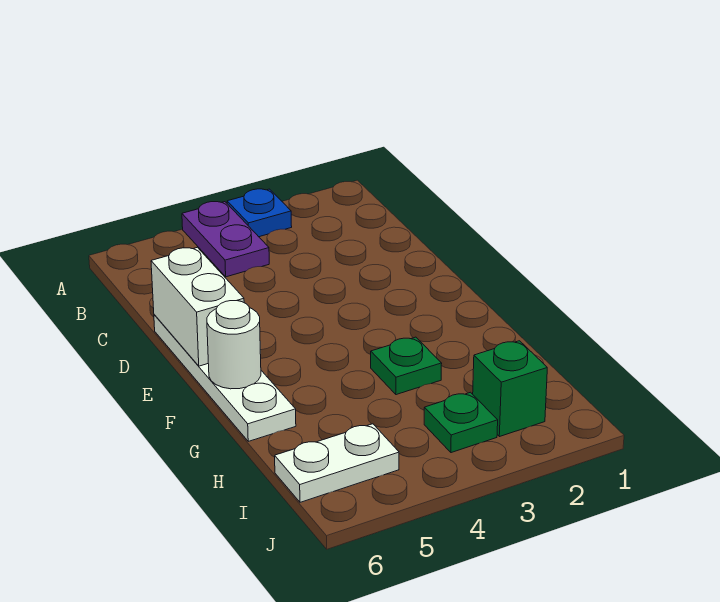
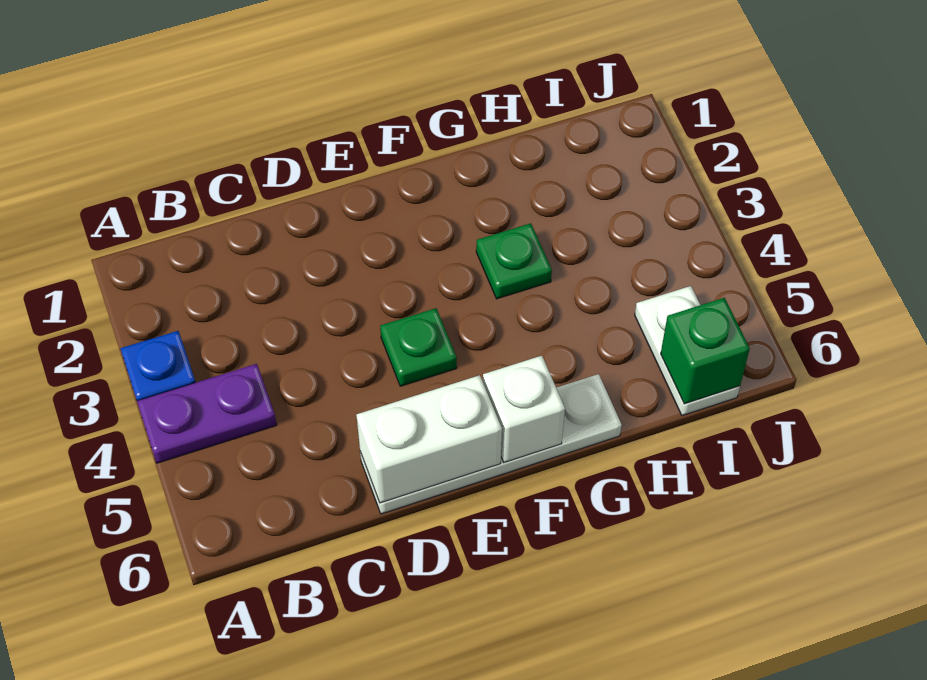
white 1x1 round brick [207,301,261,389] -> white 1x1 brick [483,356,565,463]
green 1x1 brick [473,341,547,437] -> green 1x1 brick moved to [661,298,750,404]
green 1x1 plate [424,392,498,453] -> green 1x1 plate moved to [380,308,457,386]

